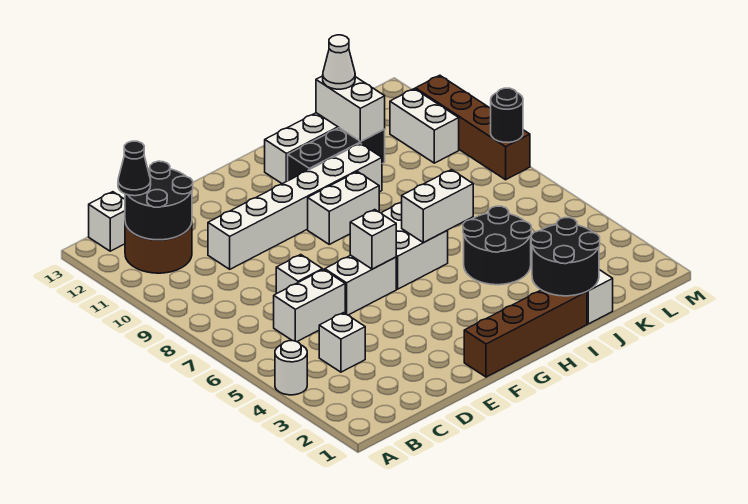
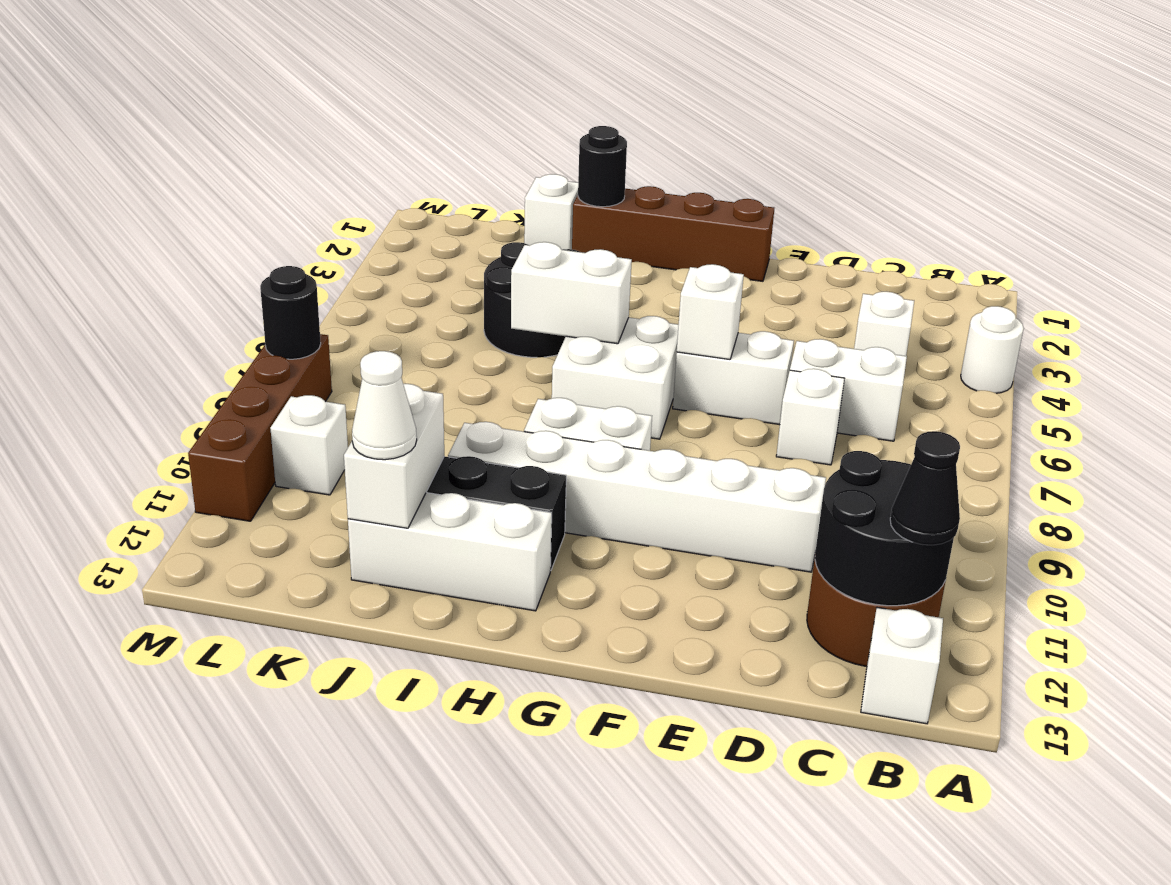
black 2x2 round brick [531,218,600,296] -> black 1x1 round brick [578,126,627,207]
white 1x2 brick [390,89,459,163] -> white 1x1 brick [270,395,348,495]

